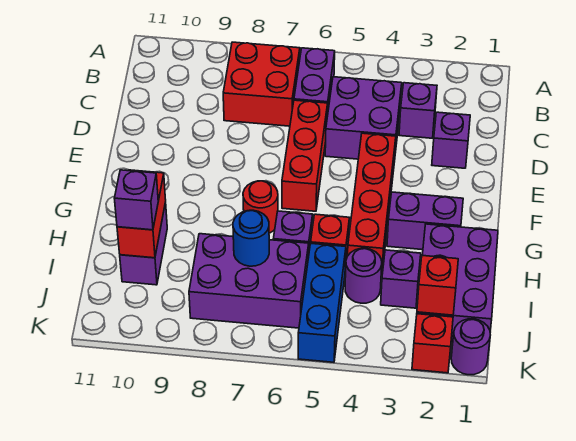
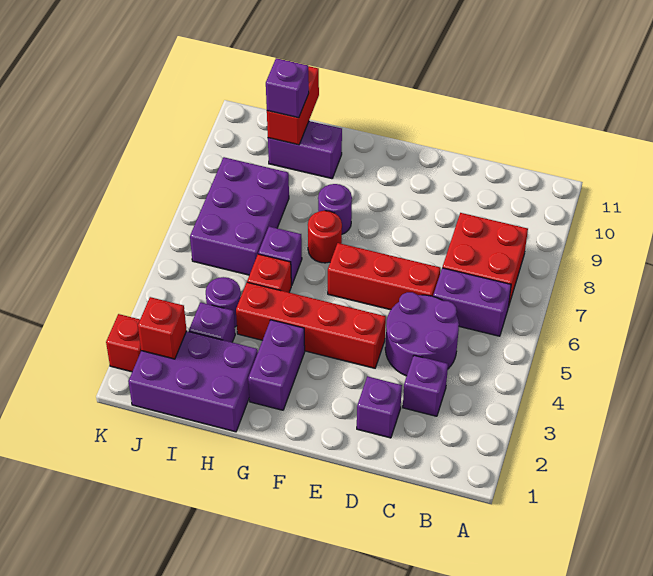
purple 2x2 brick [325,77,402,162] -> purple 2x2 round brick [385,292,459,376]
red 1x2 brick [117,170,166,258] -> red 1x2 brick turned to [267,66,319,145]
blue 1x3 brick [298,243,346,362] -> none
blue 1x1 round brick [233,210,269,266] -> none
purple 1x1 round brick [451,319,490,375] -> purple 1x1 round brick moved to [318,184,352,234]

